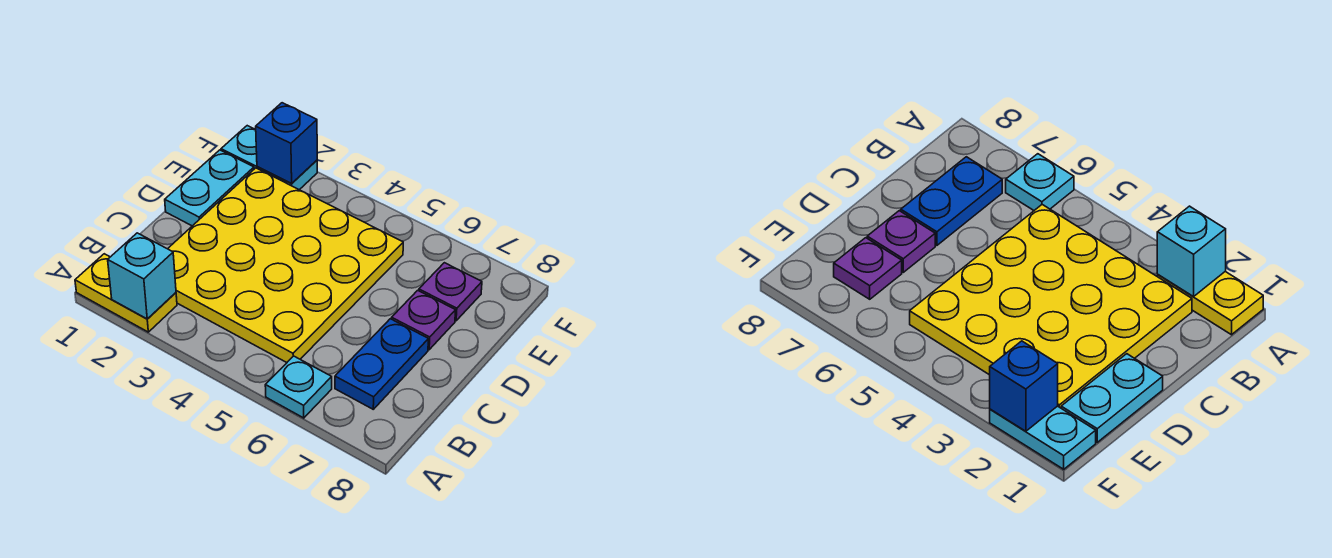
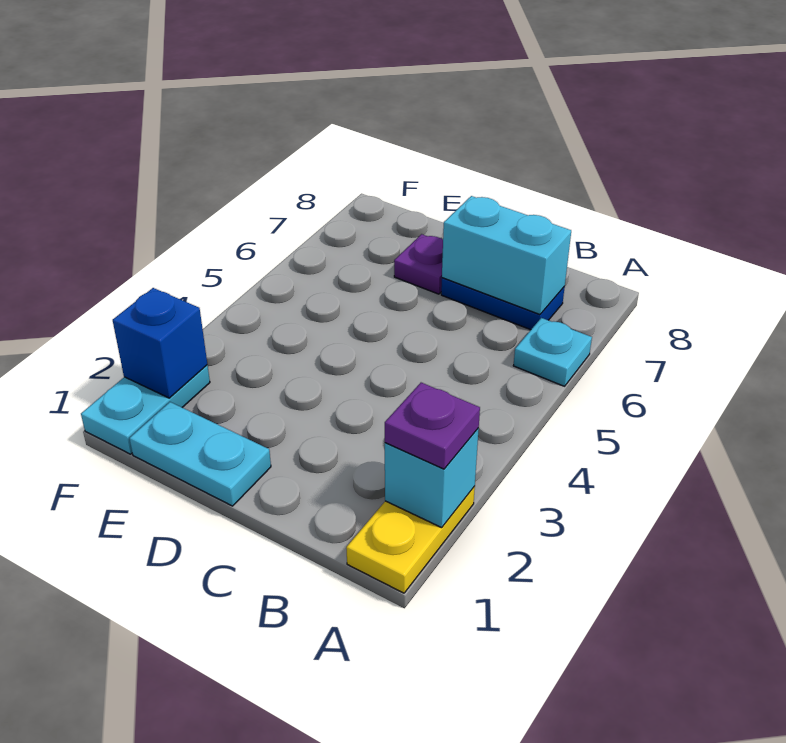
yellow 4x4 plate [168,168,403,363] -> none
none -> cyan 1x2 brick [442,196,571,315]
purple 1x1 plate [419,263,482,321] -> purple 1x1 plate moved to [385,383,480,469]

